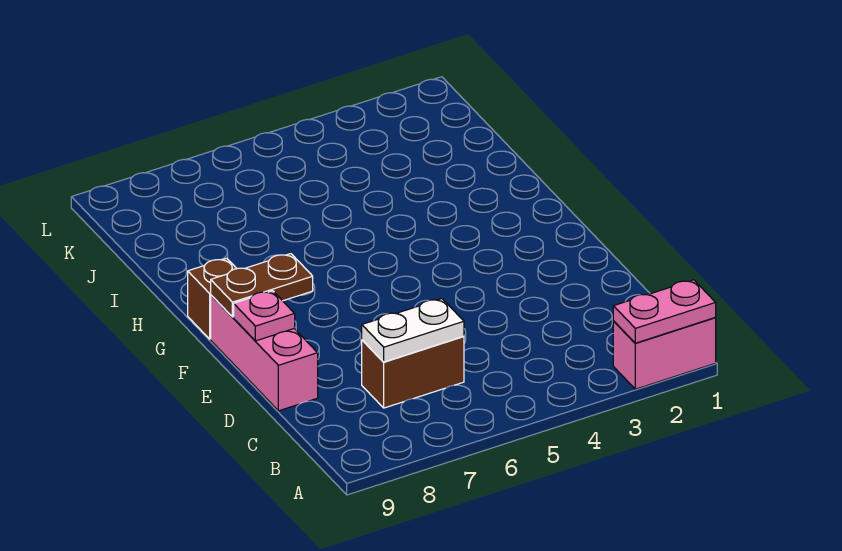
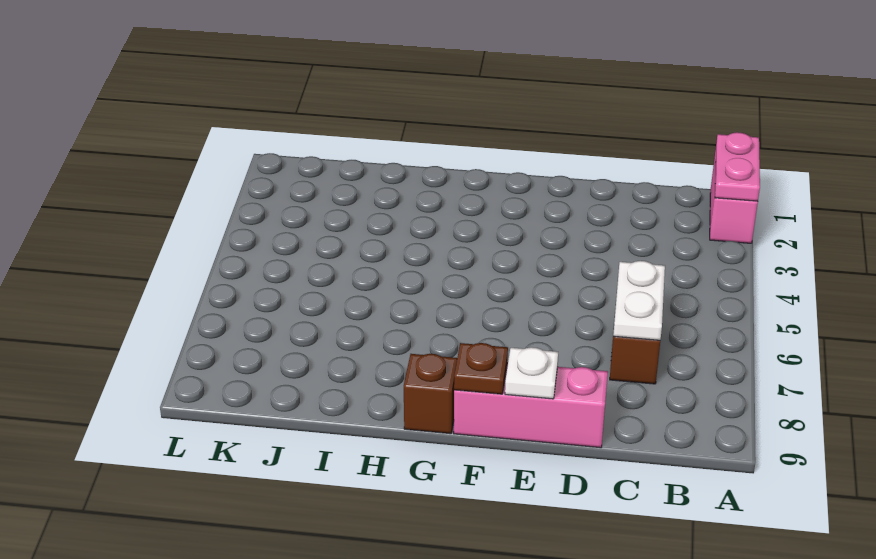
pink 1x1 plate [234,291,295,341] -> white 1x1 plate [505,347,558,399]
brown 1x2 plate [211,254,313,317] -> brown 1x1 plate [454,343,508,394]

